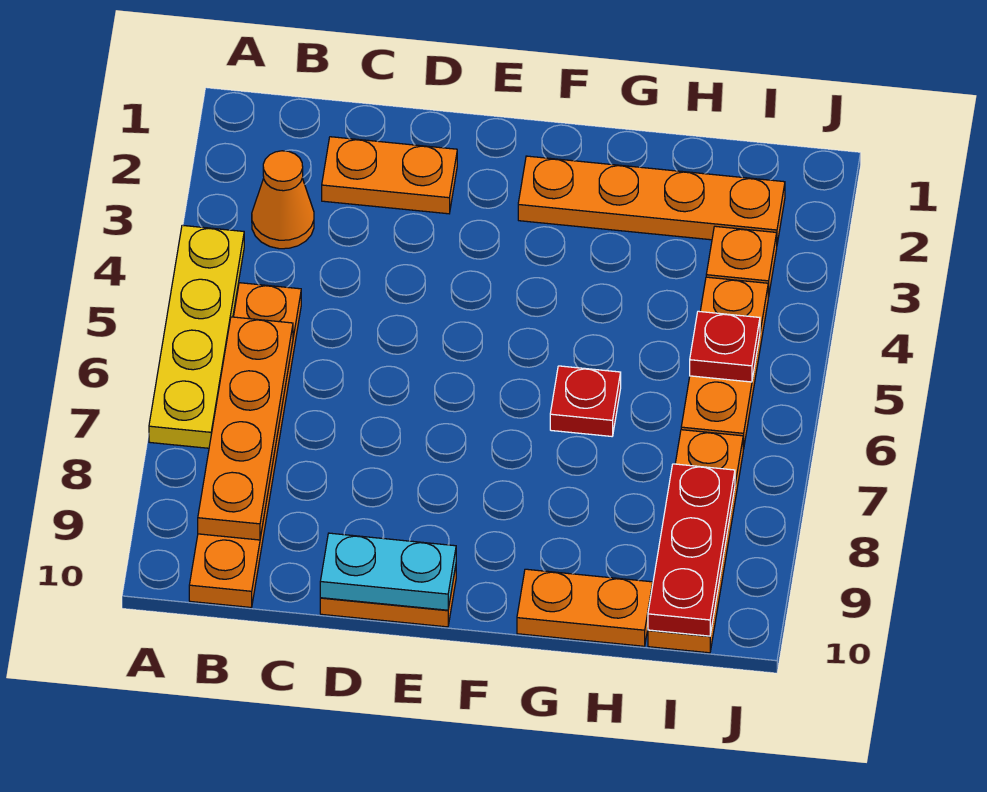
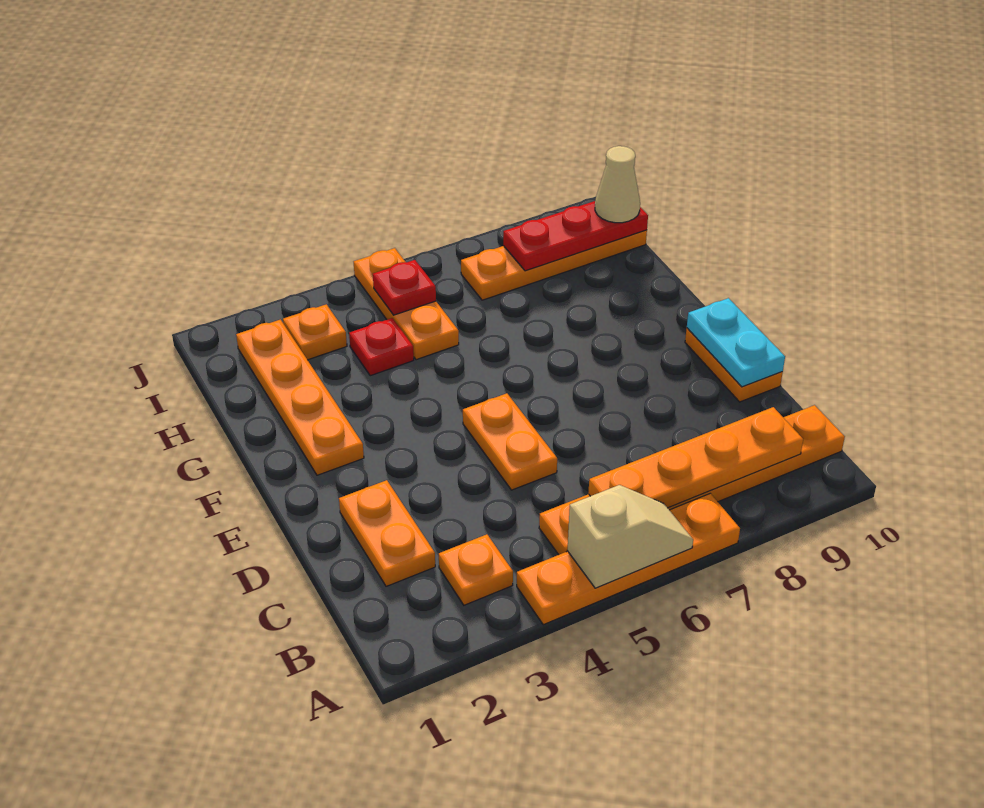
yellow 1x4 plate [149,225,244,448] -> orange 1x4 plate [517,493,740,625]
none -> tan 1x2 slope [568,485,693,588]
orange 1x1 cone [252,151,314,249] -> orange 1x1 plate [439,534,513,605]
red 1x1 plate [550,366,621,436] -> red 1x1 plate moved to [349,318,414,376]
orange 1x2 plate [517,569,653,646] -> orange 1x2 plate moved to [463,393,557,490]
orange 1x3 plate [681,277,768,449] -> orange 1x3 plate turned to [354,248,459,360]
none -> tan 1x1 cone [595,146,640,223]

